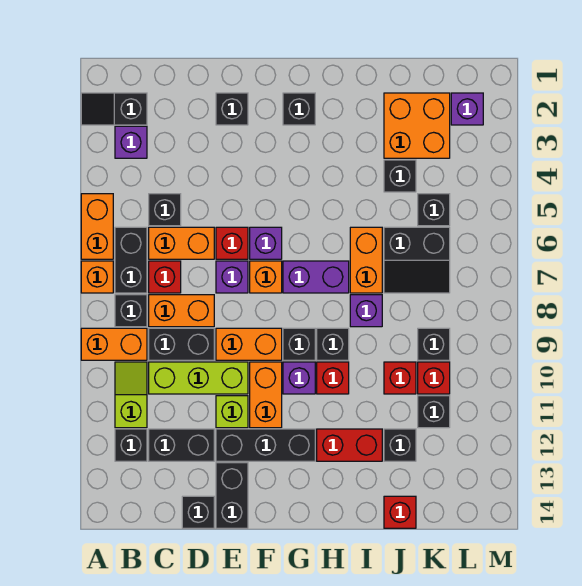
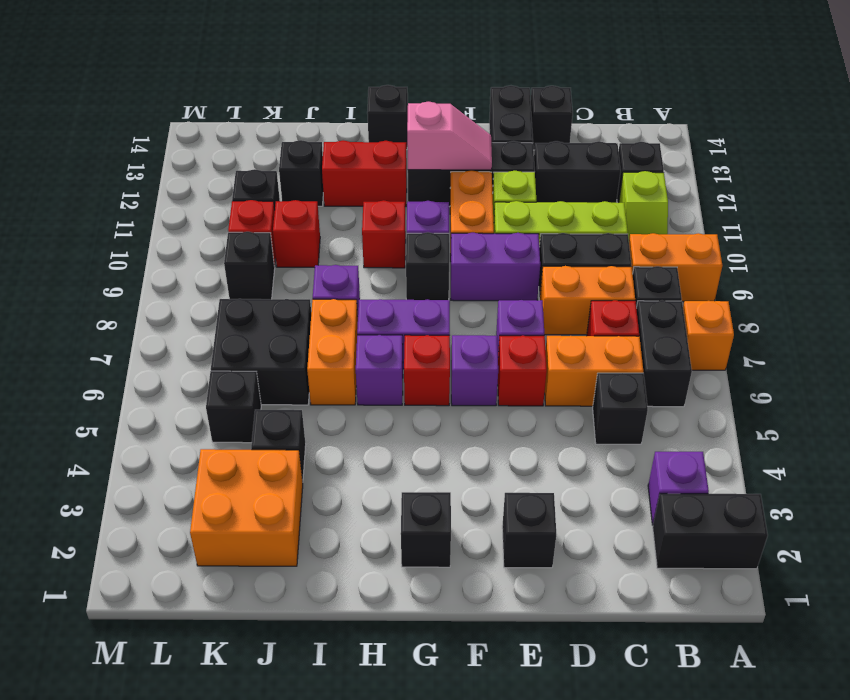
black 1x2 slope [81,93,147,125] -> black 1x2 brick [653,493,768,569]
orange 1x2 brick [81,194,113,259] -> none
orange 1x2 brick [216,328,282,360] -> purple 1x2 brick [451,233,540,301]
orange 1x1 brick [250,261,282,293] -> none
none -> pink 1x2 slope [407,102,492,170]
black 1x1 brick [317,328,349,360] -> black 1x1 brick moved to [367,85,408,150]
black 2x2 slope [384,227,450,293] -> black 2x2 brick [211,299,311,405]
red 1x1 brick [384,496,416,528] -> red 1x1 brick moved to [404,335,450,406]
purple 1x1 brick [451,93,483,125] -> purple 1x1 brick moved to [356,335,403,405]

